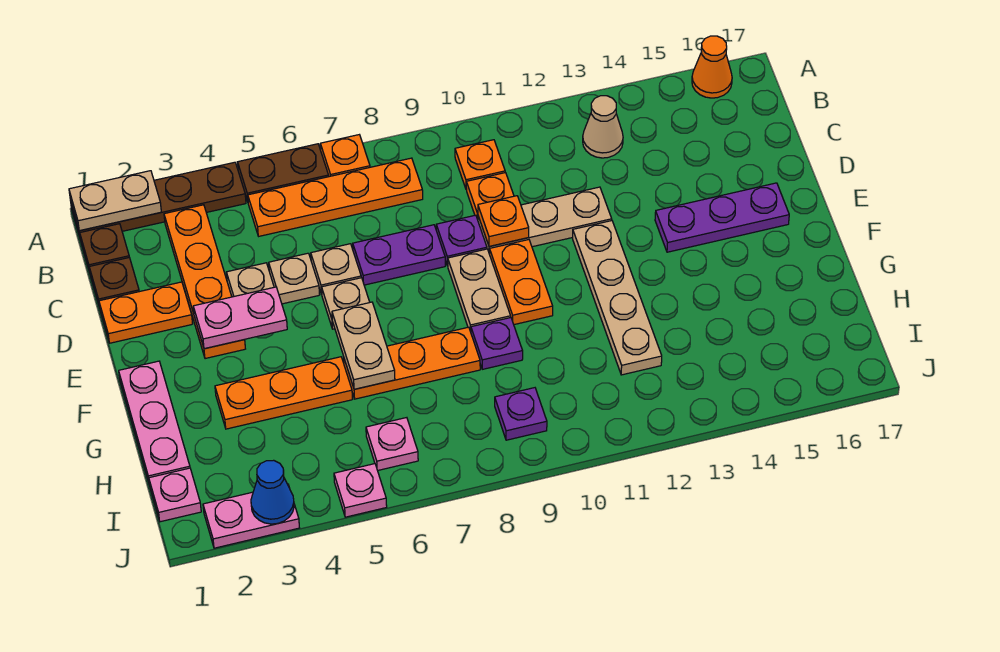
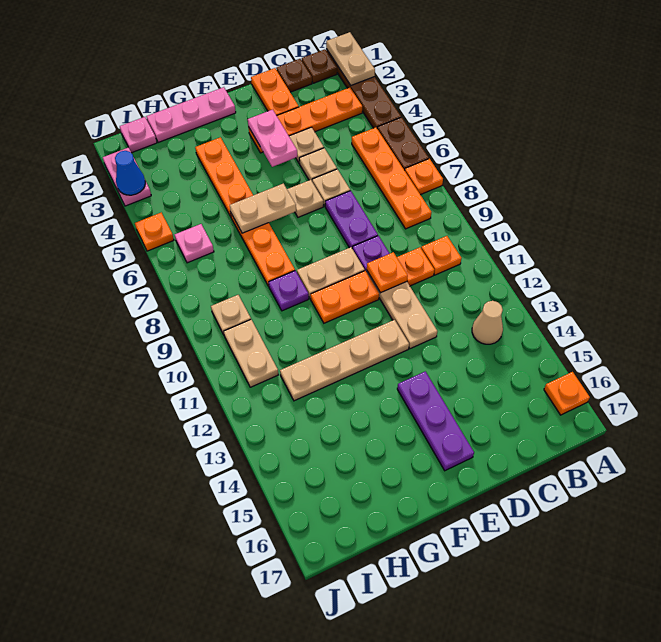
orange 1x1 cone [692,36,732,98] -> orange 1x1 plate [544,372,590,415]
purple 1x1 plate [495,388,547,440] -> tan 1x1 plate [211,295,251,335]
none -> tan 1x2 plate [224,320,278,387]
pink 1x1 plate [334,464,387,517] -> orange 1x1 plate [135,213,174,251]

